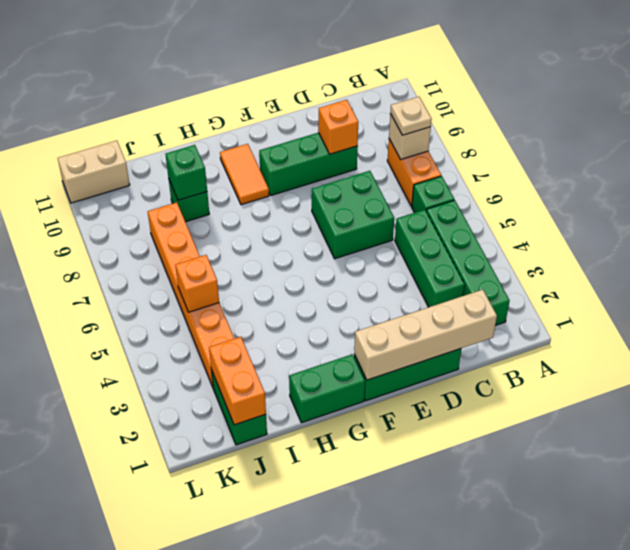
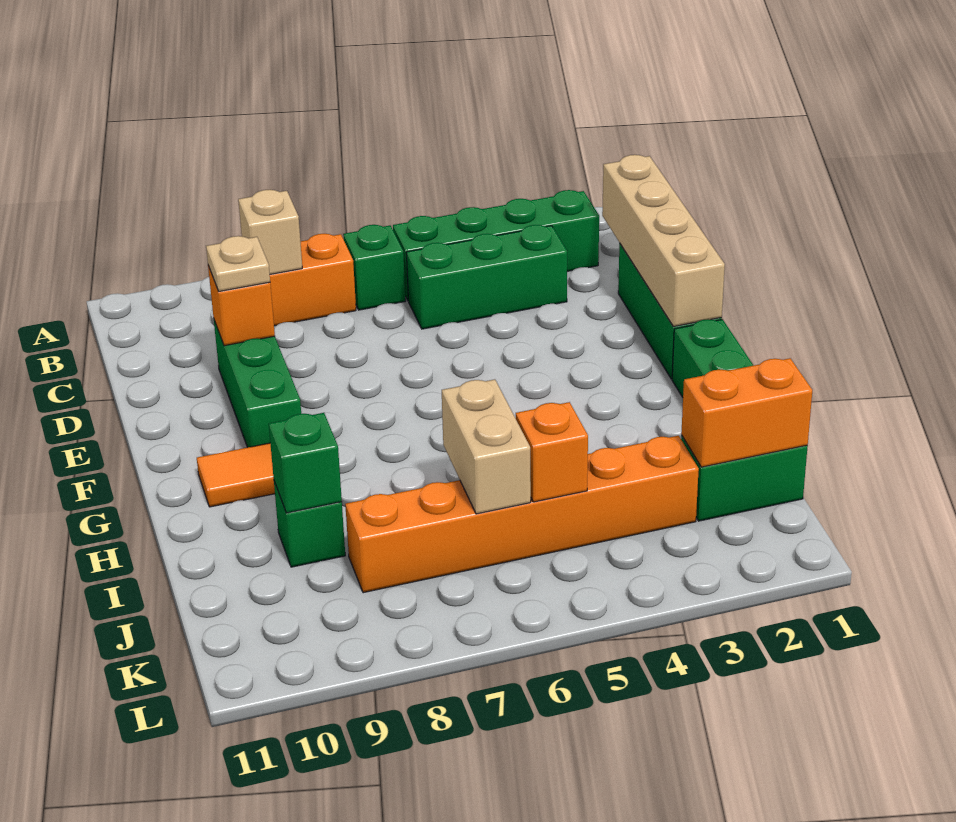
tan 1x1 plate [390,97,432,135] -> tan 1x1 plate moved to [206,236,270,291]
green 2x2 brick [312,171,394,259] -> none
tan 1x2 brick [58,140,130,203] -> tan 1x2 brick moved to [442,379,531,514]

